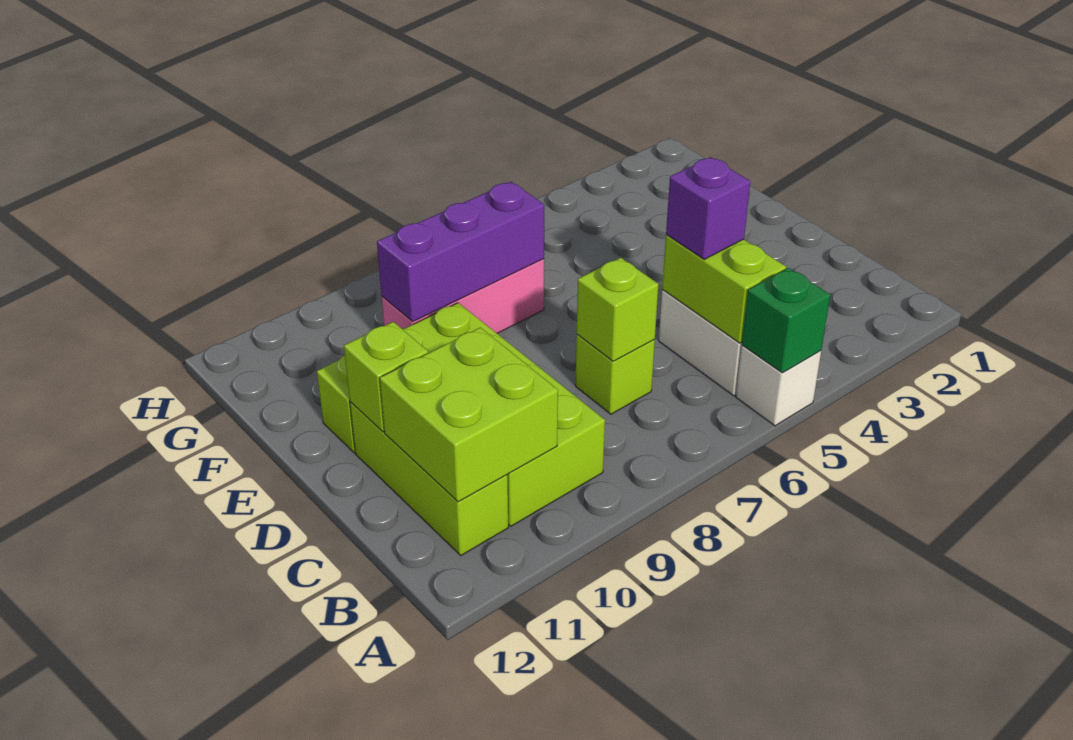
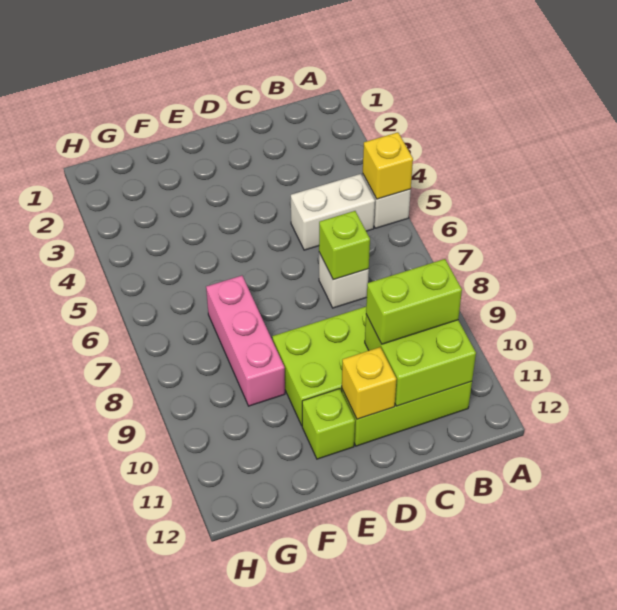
green 1x1 brick [742,268,830,373] -> yellow 1x1 brick [363,132,413,199]
lime 1x2 brick [662,235,786,343] -> lime 1x2 brick moved to [366,259,462,344]
purple 1x1 brick [666,157,750,259] -> none
lime 1x1 brick [575,335,655,414] -> white 1x1 brick [319,253,369,308]
lime 1x1 brick [344,322,428,432] -> yellow 1x1 brick [342,347,396,419]
purple 1x3 brick [377,182,544,322] -> none

